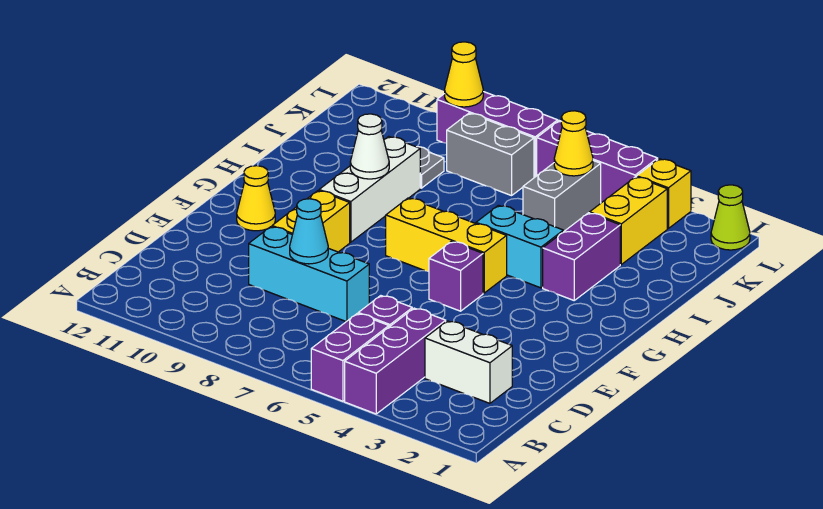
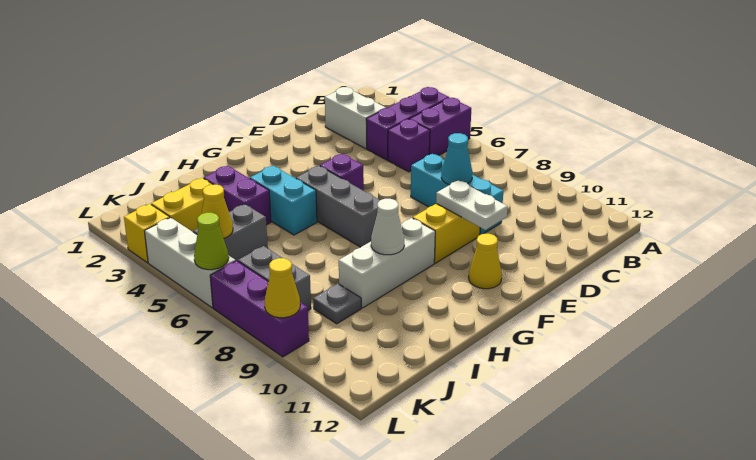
none -> white 1x2 plate [436,180,508,230]
yellow 1x3 brick [386,198,507,293] -> grey 1x3 brick [296,166,380,247]
purple 1x2 brick [543,213,620,300] -> purple 1x2 brick turned to [204,166,271,225]
lime 1x1 cone [711,185,750,250] -> lime 1x1 cone moved to [194,213,229,270]
purple 1x3 brick [537,121,658,203] -> white 1x3 brick [145,218,236,308]

